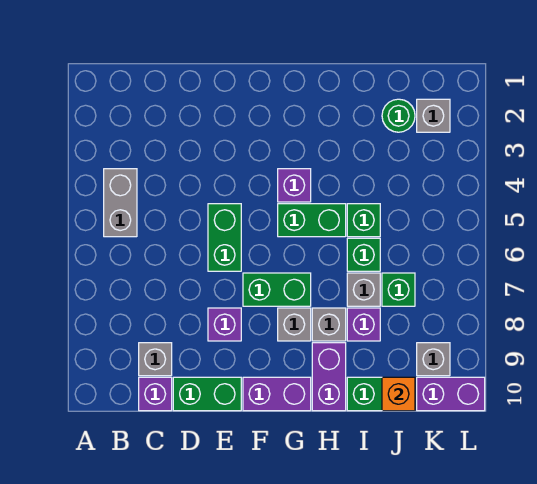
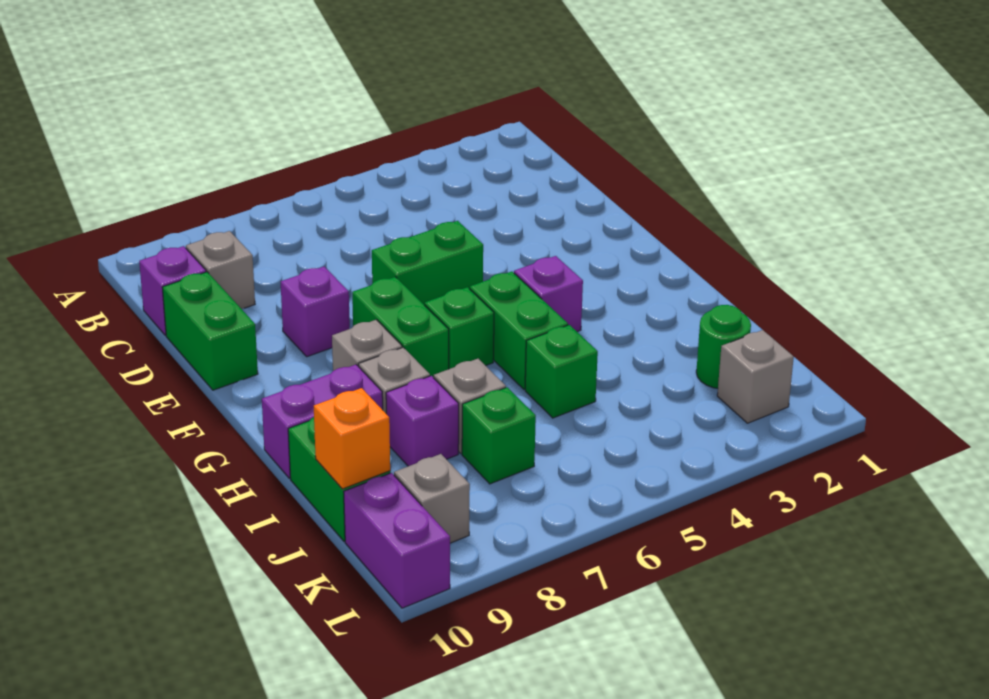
grey 1x2 brick [104,169,137,237] -> none
purple 1x2 brick [243,377,311,411] -> none
green 1x1 brick [347,238,380,271] -> green 1x1 brick moved to [425,287,494,369]

